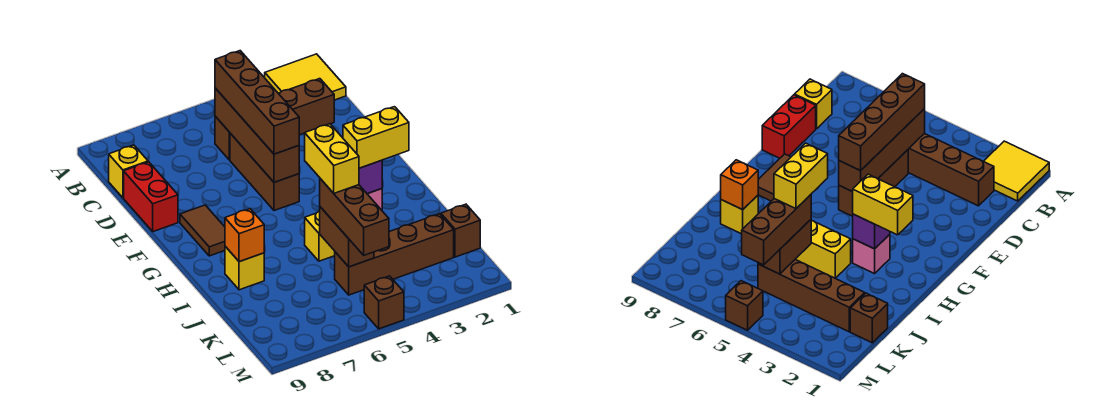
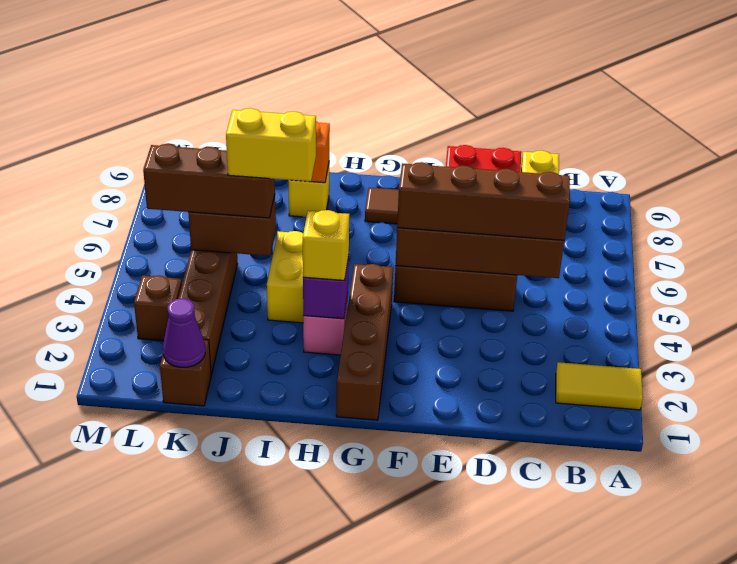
yellow 2x2 tile [265,54,346,100] -> yellow 1x2 tile [556,362,643,410]
brown 1x4 brick [215,79,334,160] -> brown 1x4 brick moved to [336,264,393,420]
yellow 1x2 brick [343,107,409,168] -> yellow 1x1 brick [303,210,349,281]
none -> purple 1x1 cone [163,298,205,367]
brown 1x1 brick [364,276,404,329] -> brown 1x1 brick moved to [134,275,182,341]

